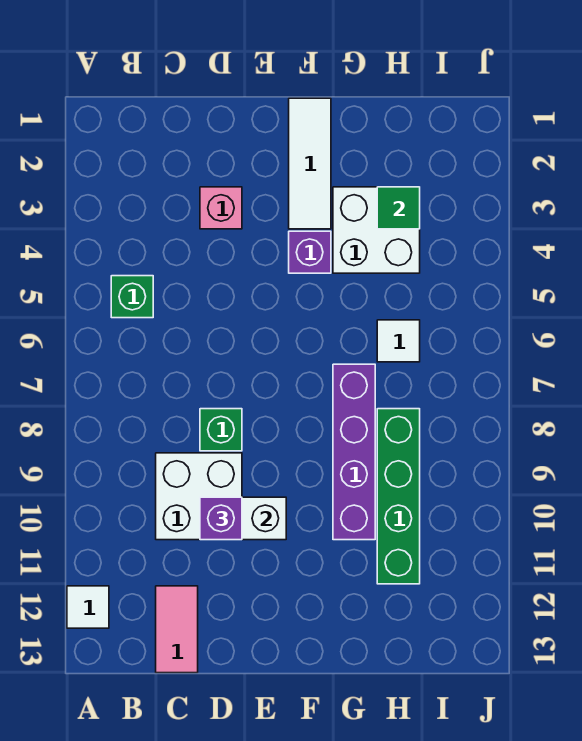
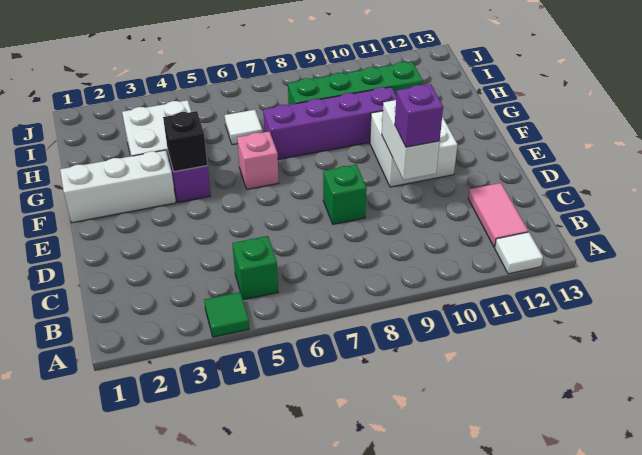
white 2x2 brick [156,453,242,540] -> white 2x2 brick moved to [370,111,457,187]
pink 1x2 tile [156,586,198,673] -> pink 1x2 tile turned to [468,183,528,247]
pink 1x1 brick [200,187,242,229] -> pink 1x1 brick moved to [237,132,279,189]
white 1x3 tile [289,98,331,229] -> white 1x3 brick [60,150,176,223]
none -> black 1x1 brick [163,111,207,172]
green 1x1 tile [377,187,420,229] -> green 1x1 tile moved to [204,292,249,337]

